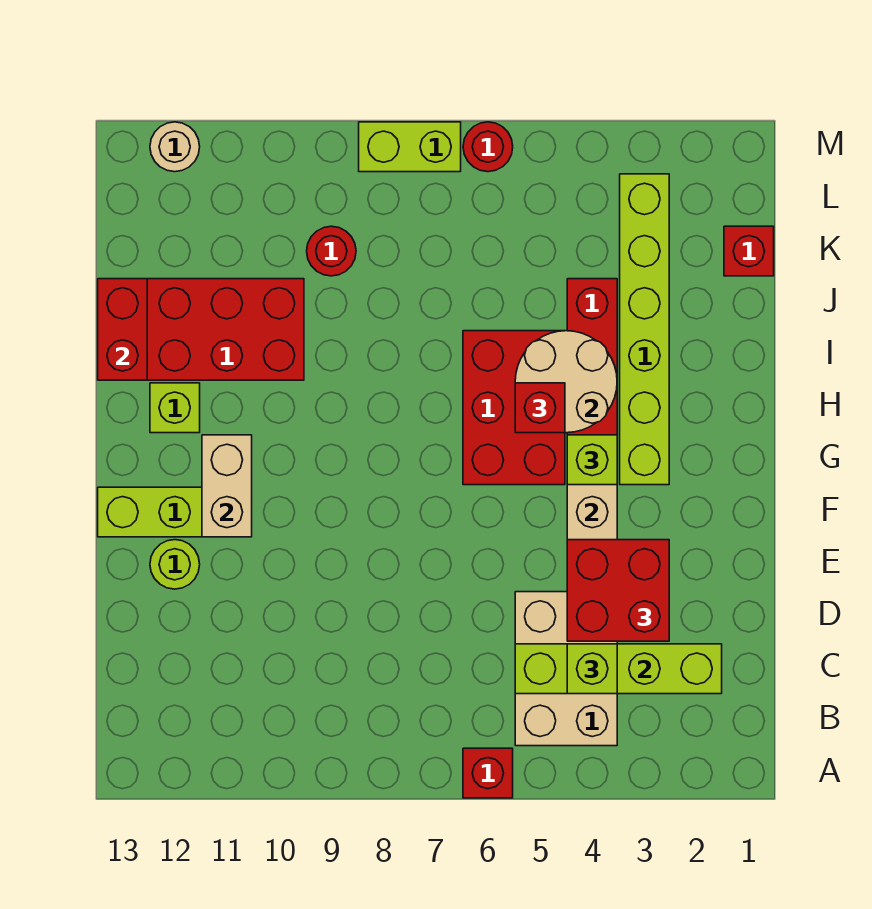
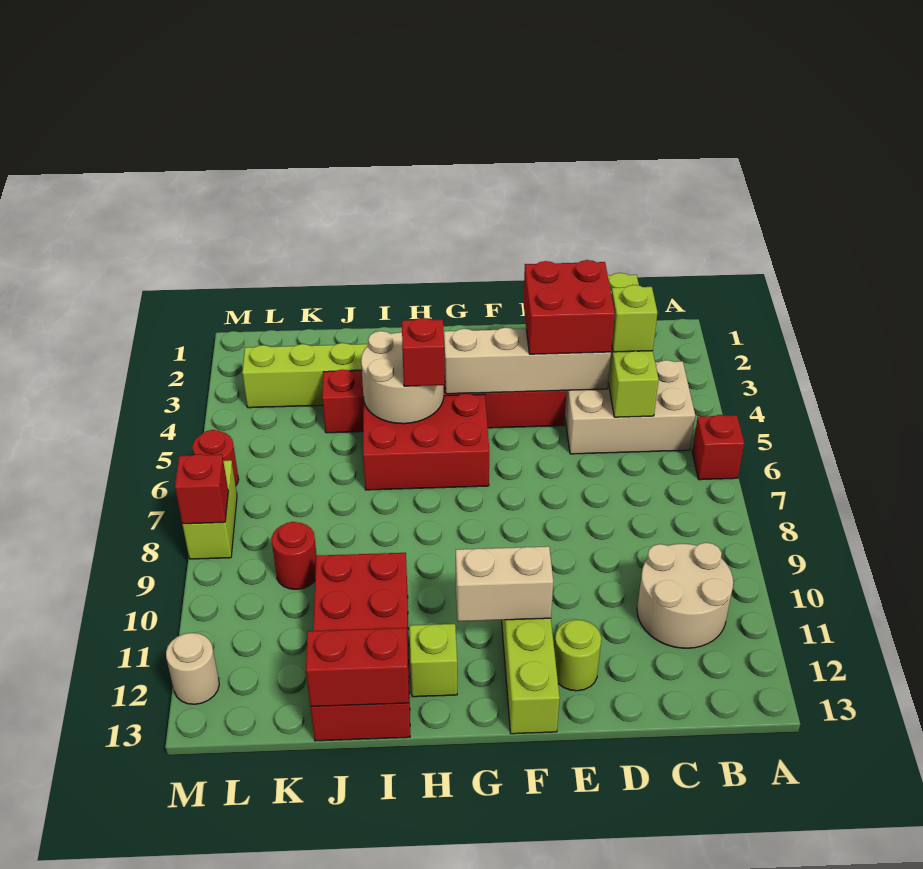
none -> tan 2x2 round brick [637,543,733,648]
lime 1x1 brick [567,435,617,485] -> none
red 1x1 brick [724,226,774,276] -> red 1x1 brick moved to [175,454,228,524]

